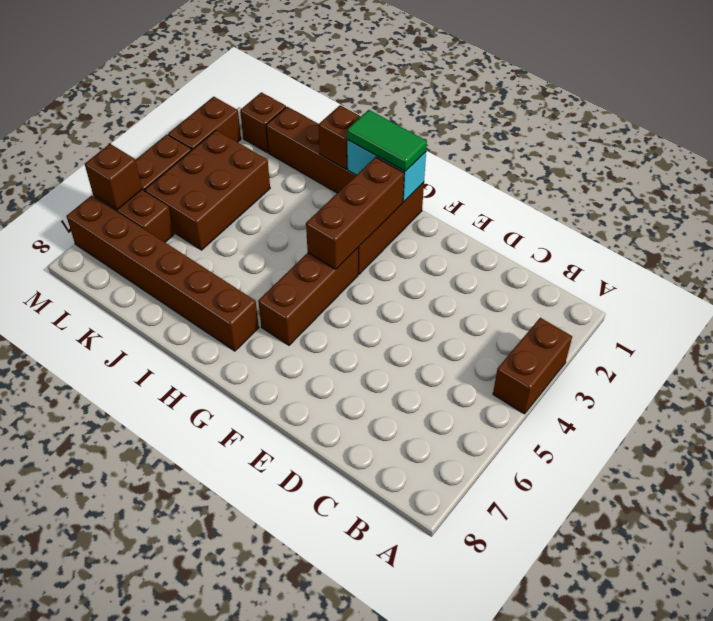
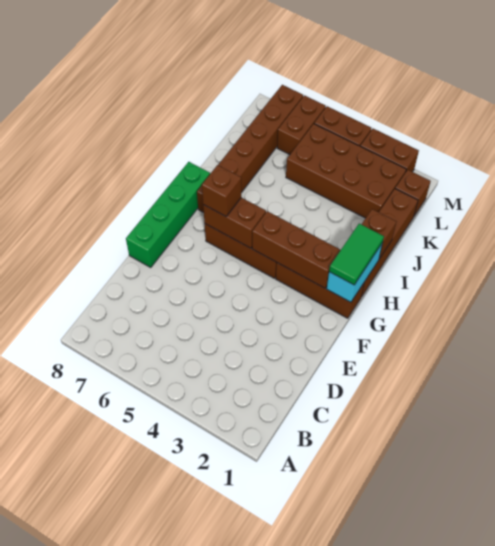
brown 1x2 brick [493,318,572,414] -> brown 1x2 brick moved to [203,198,266,248]
none -> green 1x4 brick [126,162,210,267]
brown 2x3 brick [145,130,270,250] -> brown 2x4 brick [286,124,406,218]
brown 1x1 brick [85,144,142,210] -> brown 1x1 brick moved to [202,165,241,216]

